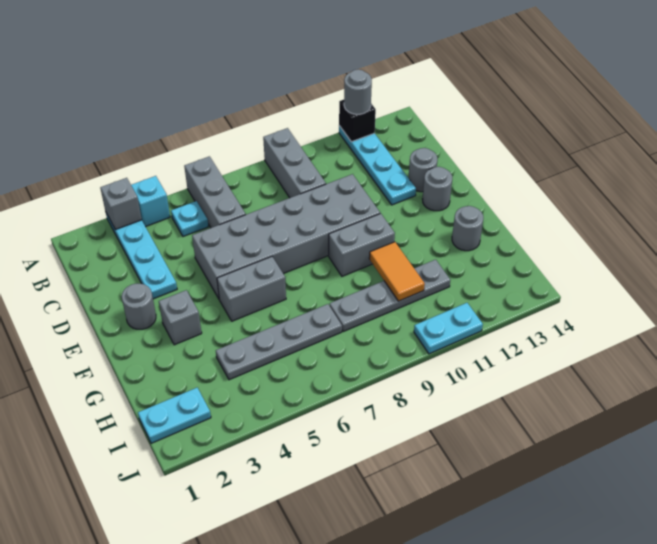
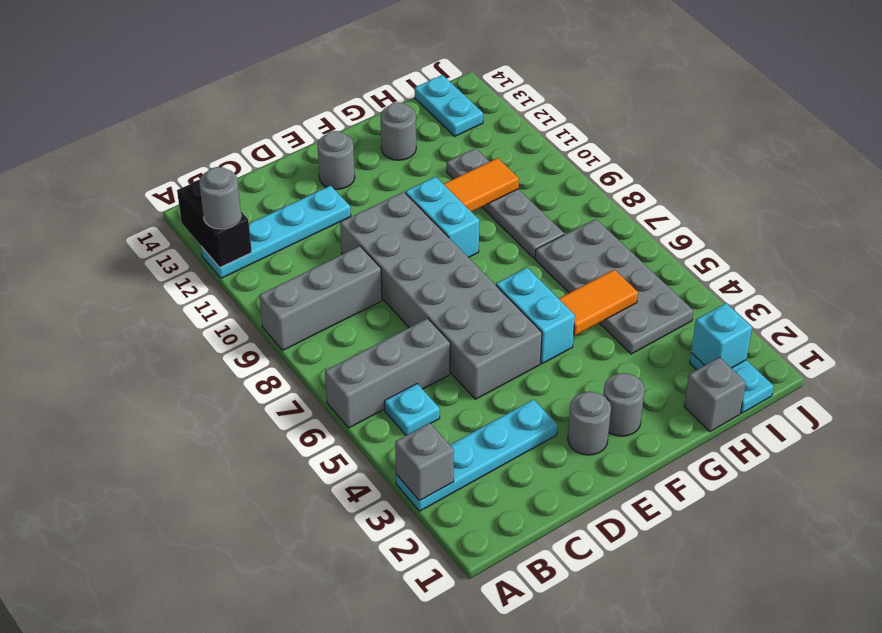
cyan 1x1 brick [131,176,170,227] -> cyan 1x1 brick moved to [691,303,752,368]
black 1x1 brick [339,100,376,142] -> black 1x2 brick [177,180,252,268]
grey 1x1 round brick [408,148,437,192] -> grey 1x1 round brick moved to [603,373,645,436]
grey 1x1 brick [159,290,202,345] -> grey 1x1 brick moved to [684,357,746,432]
grey 1x2 brick [217,257,286,321] -> cyan 1x2 brick [496,268,575,364]
grey 1x2 brick [329,214,395,276] -> cyan 1x2 brick [405,177,479,258]
none -> orange 1x2 tile [559,270,638,336]
grey 1x4 plate [216,304,342,380] -> grey 2x4 plate [535,219,693,354]
cyan 1x2 plate [414,303,483,354] -> cyan 1x2 plate moved to [415,75,483,136]

